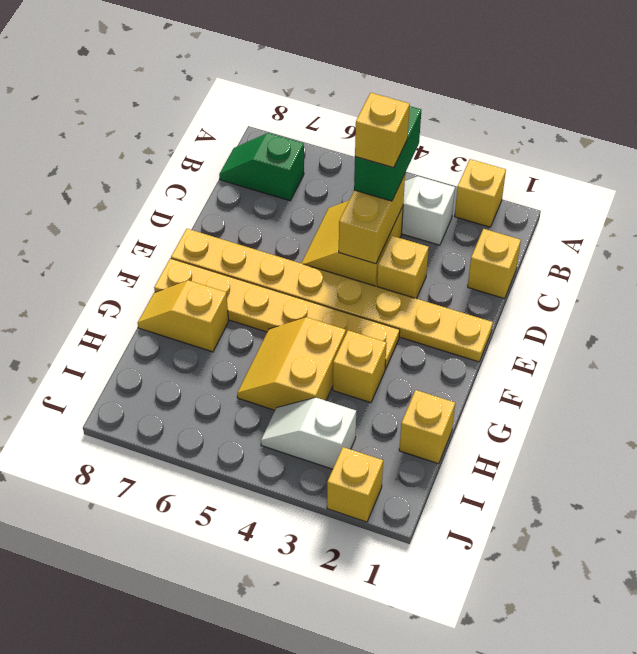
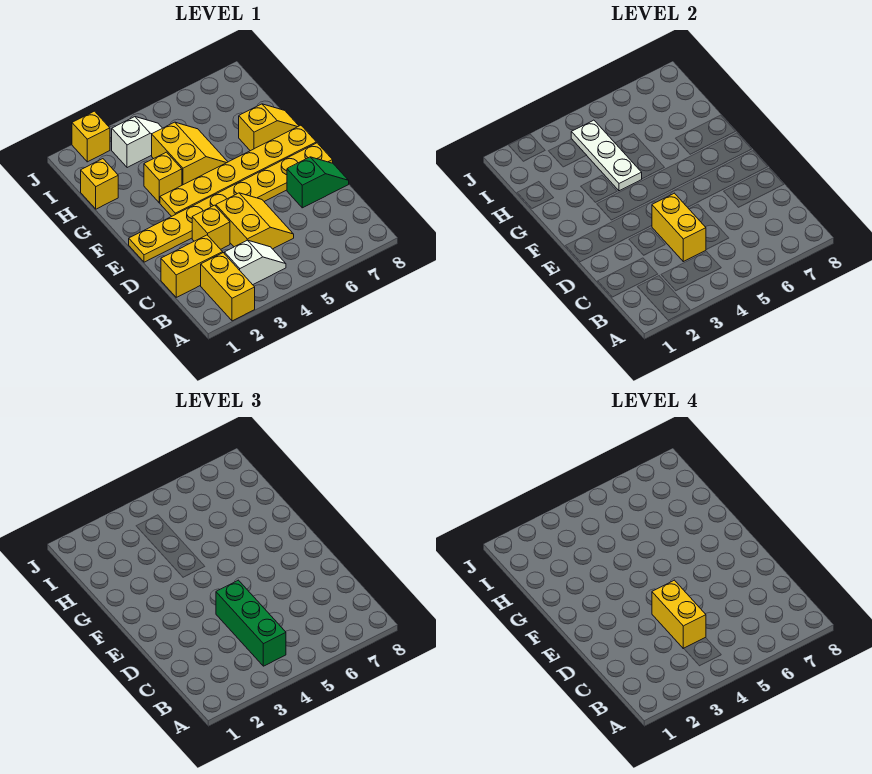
yellow 1x1 brick [455,159,506,227] -> yellow 1x2 brick [201,253,255,321]
green 1x2 brick [354,106,421,201] -> green 1x3 brick [216,580,286,666]
green 1x2 slope [219,133,304,201] -> green 1x2 slope moved to [287,157,349,208]
yellow 1x1 brick [468,229,521,299] -> yellow 1x2 brick [161,235,223,297]
yellow 1x1 brick [355,93,410,168] -> yellow 1x2 brick [652,580,706,649]
none -> white 1x3 plate [571,120,642,191]

